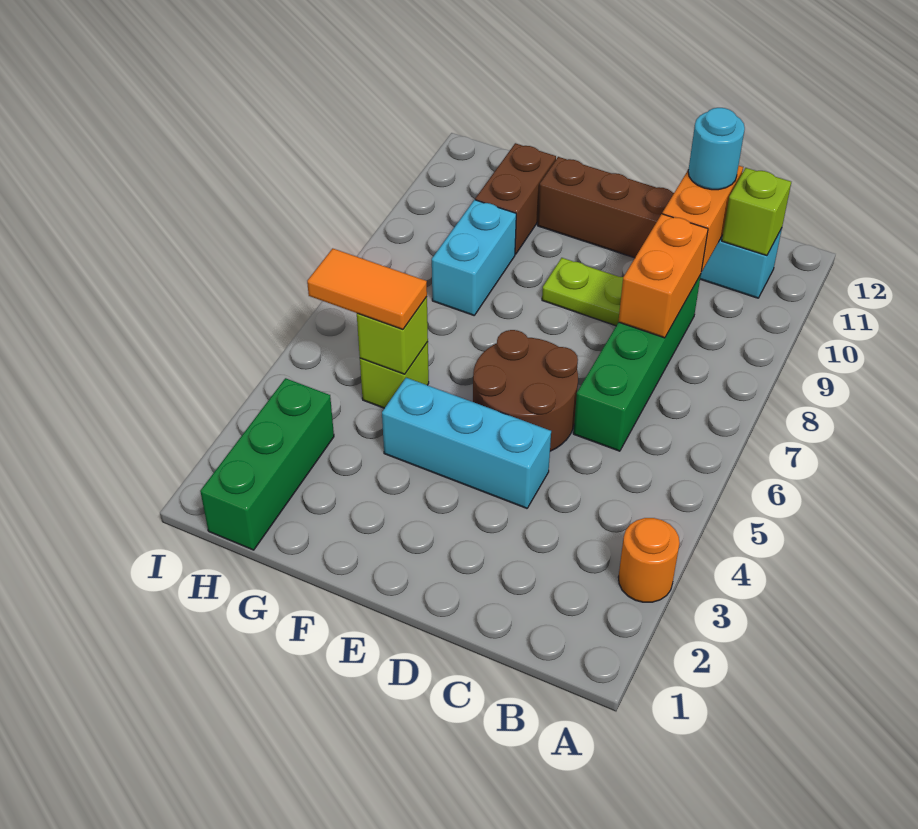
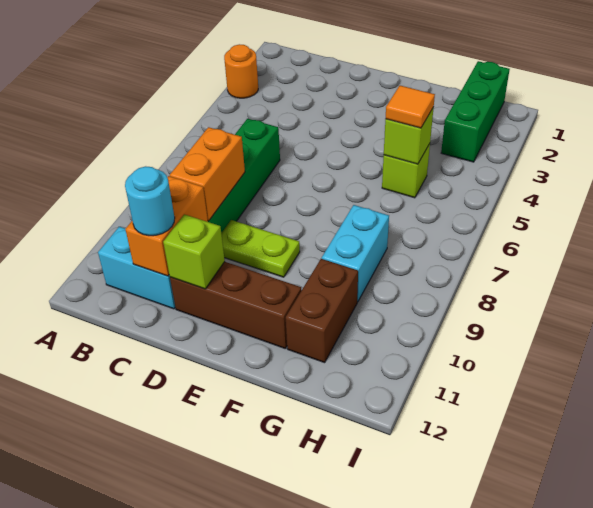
lime 1x1 brick [722,168,791,256] -> lime 1x1 brick moved to [163,214,225,289]
cyan 1x3 brick [382,378,551,508] -> none
brown 2x2 round brick [473,330,578,451] -> none
orange 1x2 tile [307,249,427,329] -> orange 1x1 tile [386,86,435,128]

